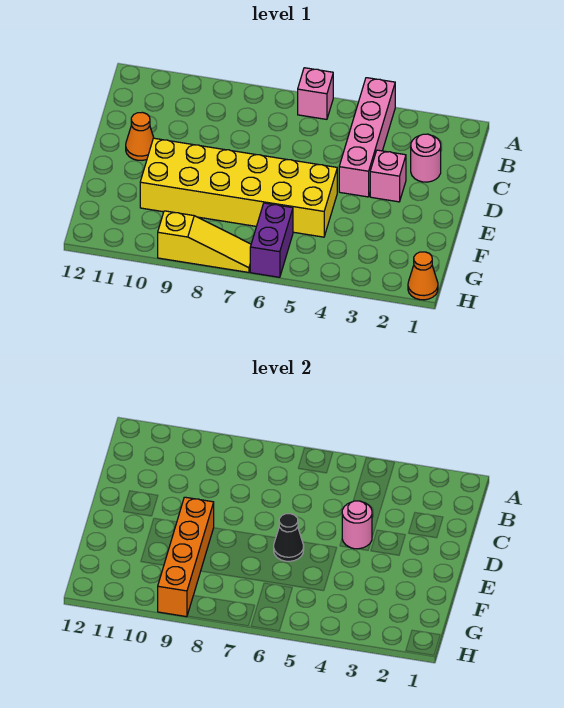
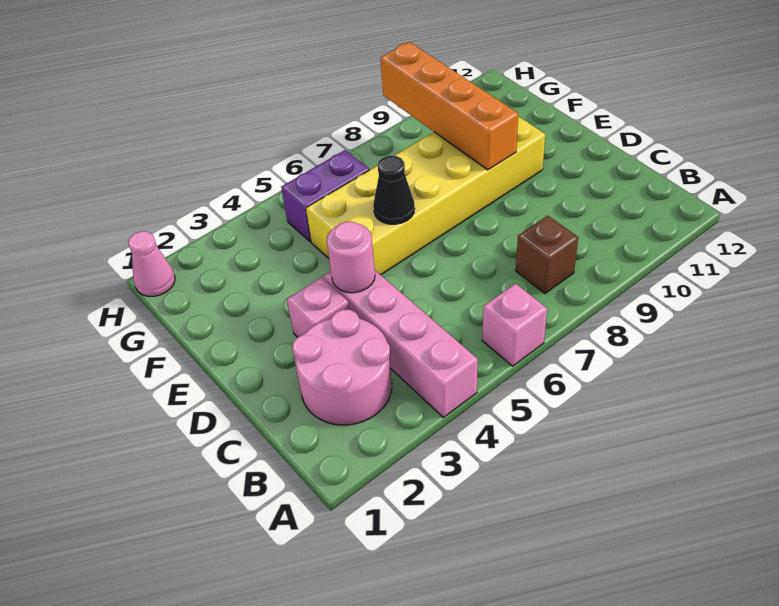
none -> brown 1x1 brick [516,216,578,293]
pink 1x1 round brick [411,134,441,182] -> pink 2x2 round brick [292,310,392,425]
orange 1x1 cone [126,112,154,160] -> none
purple 1x2 brick [250,203,293,277] -> purple 1x2 brick turned to [281,150,369,242]
orange 1x1 cone [408,252,438,300] -> pink 1x1 cone [128,231,175,296]
yellow 1x3 slope [158,211,251,272] -> none

